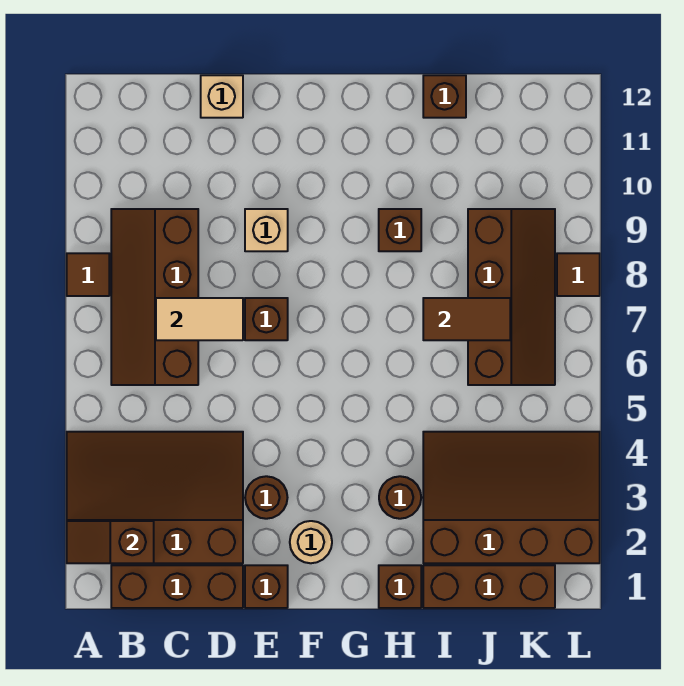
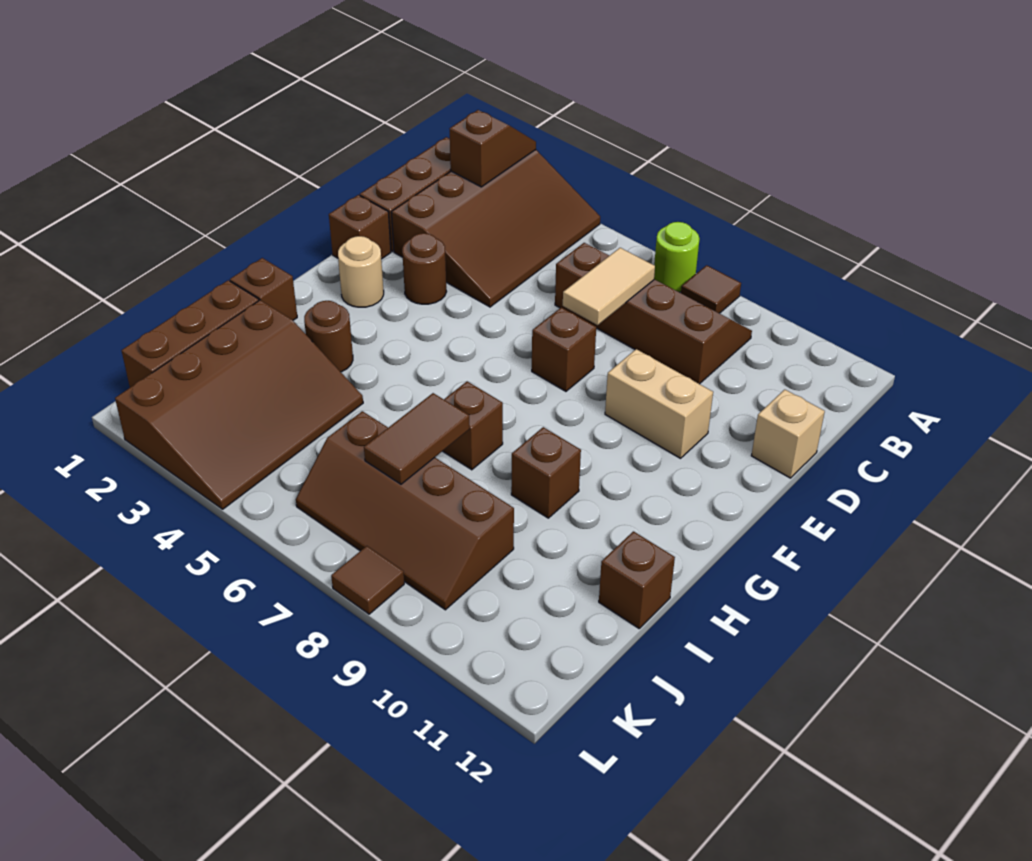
none -> lime 1x1 round brick [654,222,699,292]
tan 1x1 brick [245,209,288,251] -> tan 1x2 brick [605,349,713,458]
none -> brown 1x1 brick [443,381,503,470]

